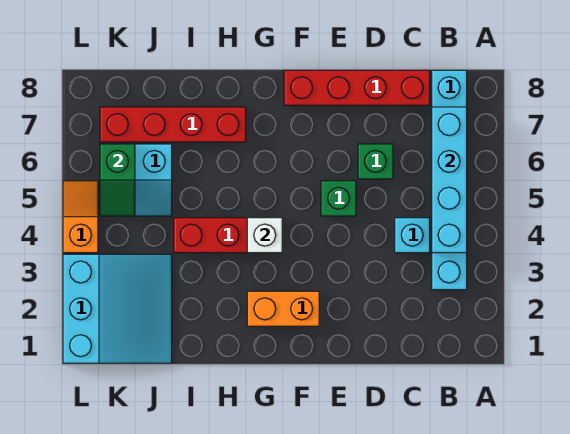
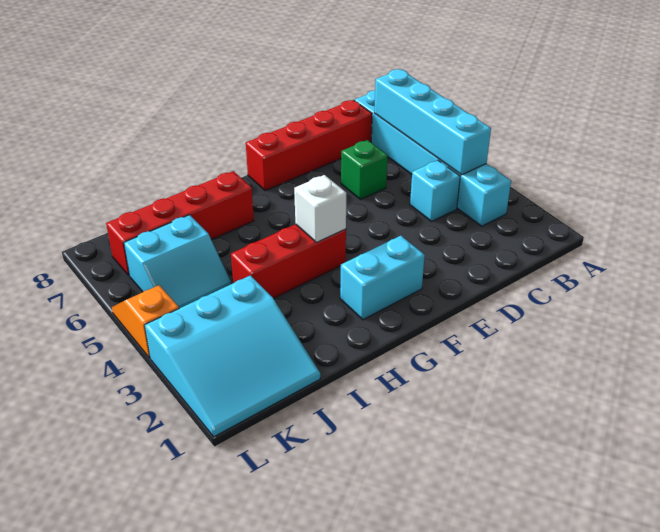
green 1x1 brick [321,181,356,216] -> none
orange 1x2 brick [247,291,319,326] -> cyan 1x2 brick [340,236,425,320]
cyan 3x3 slope [63,254,172,363] -> cyan 3x3 slope turned to [145,275,320,437]
green 1x2 slope [100,144,135,216] -> none

